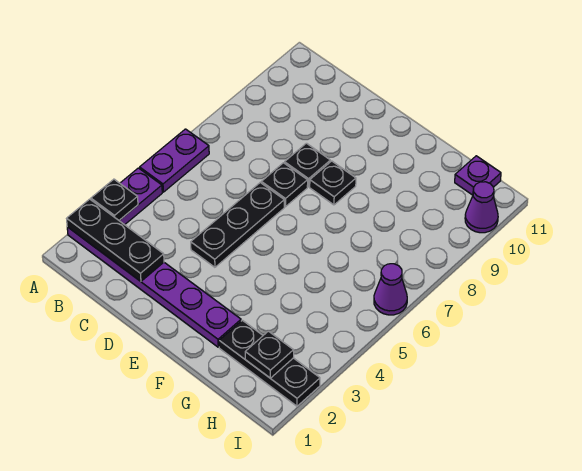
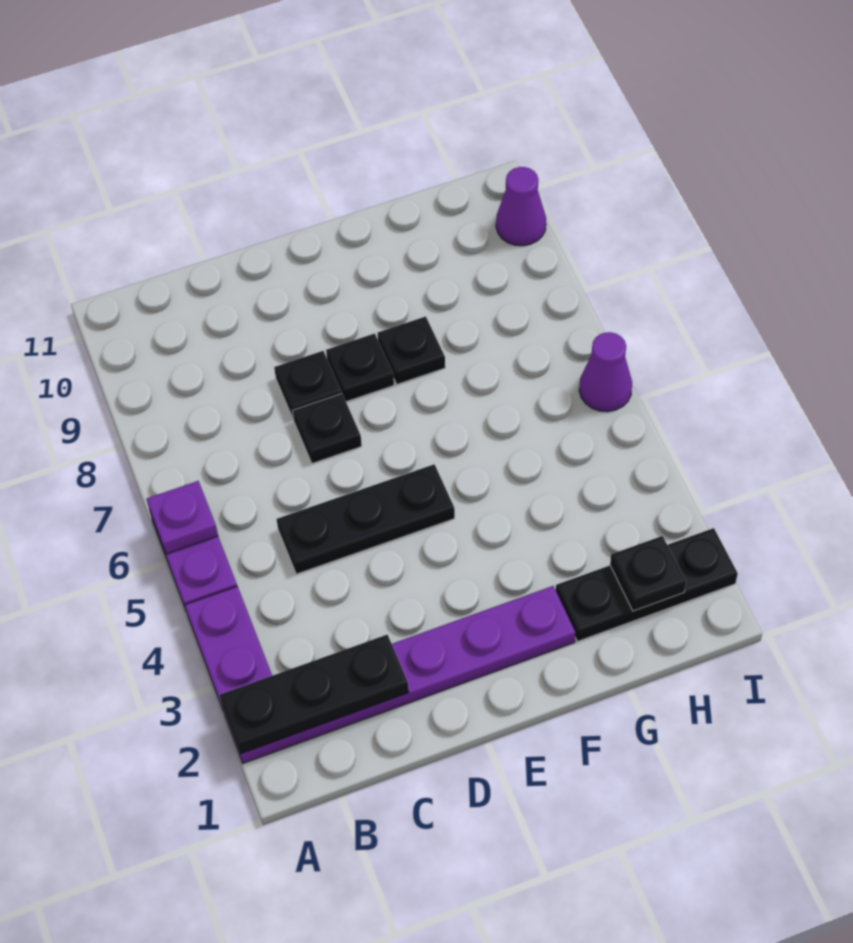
black 1x1 plate [91,179,138,220] -> black 1x1 plate moved to [377,316,445,384]
black 1x3 plate [191,183,284,267] -> black 1x3 plate turned to [276,464,455,574]
purple 1x1 plate [455,156,501,195] -> purple 1x1 plate moved to [147,481,218,554]

